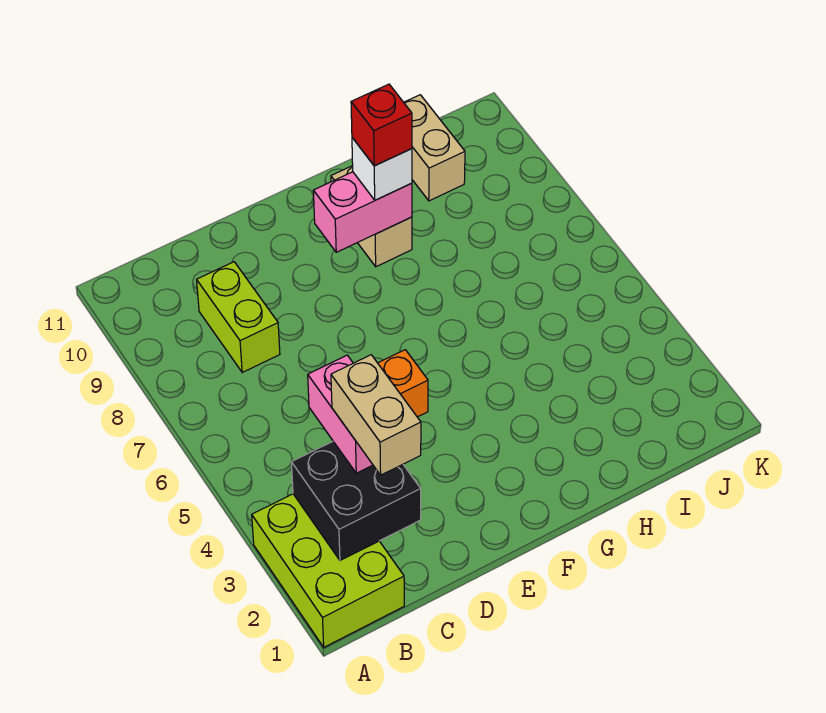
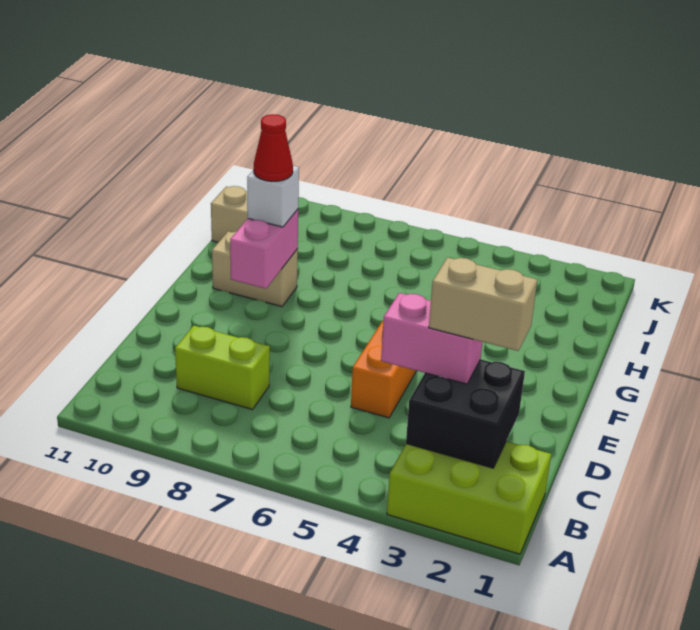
red 1x1 brick [351,84,412,166] -> red 1x1 cone [254,114,293,182]

